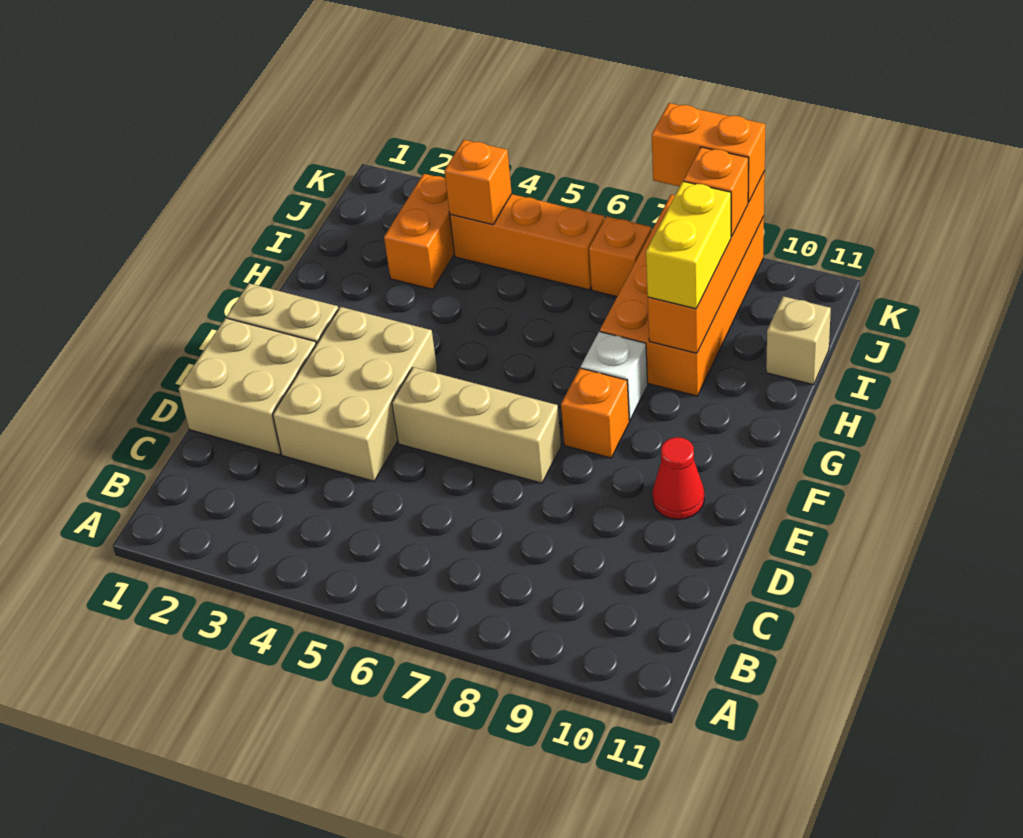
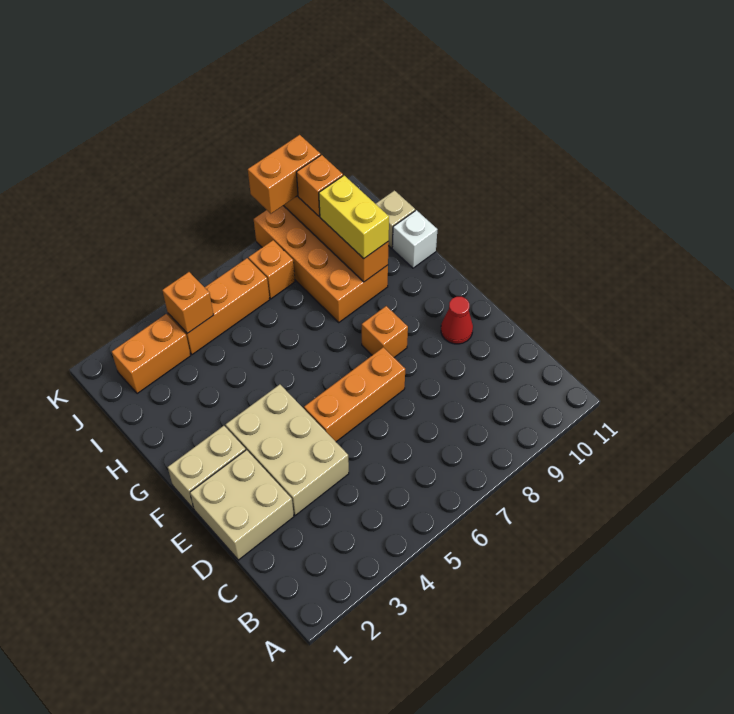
tan 1x3 brick [392,367,561,483] -> orange 1x3 brick [304,347,405,442]
white 1x1 brick [581,332,648,420] -> white 1x1 brick moved to [392,210,438,268]
orange 1x2 brick [384,174,455,289] -> orange 1x2 brick turned to [112,314,191,394]

